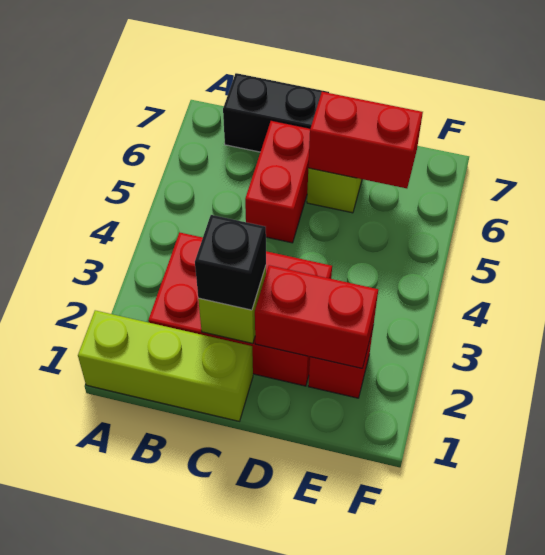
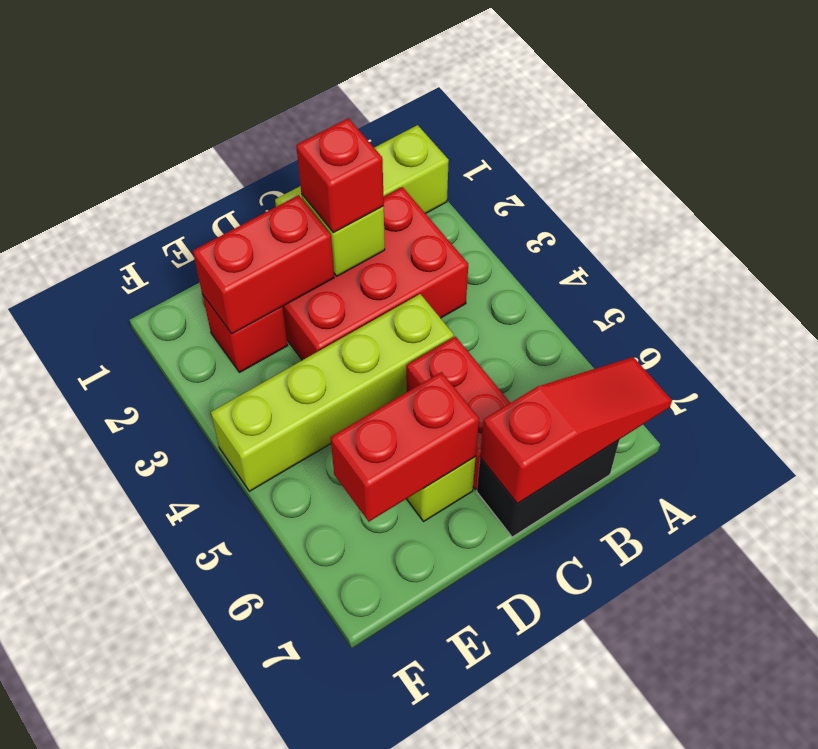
none -> red 1x3 slope [480,357,672,504]
black 1x1 brick [195,215,266,310] -> red 1x1 brick [296,118,384,233]
none -> lime 1x4 brick [211,294,454,491]

